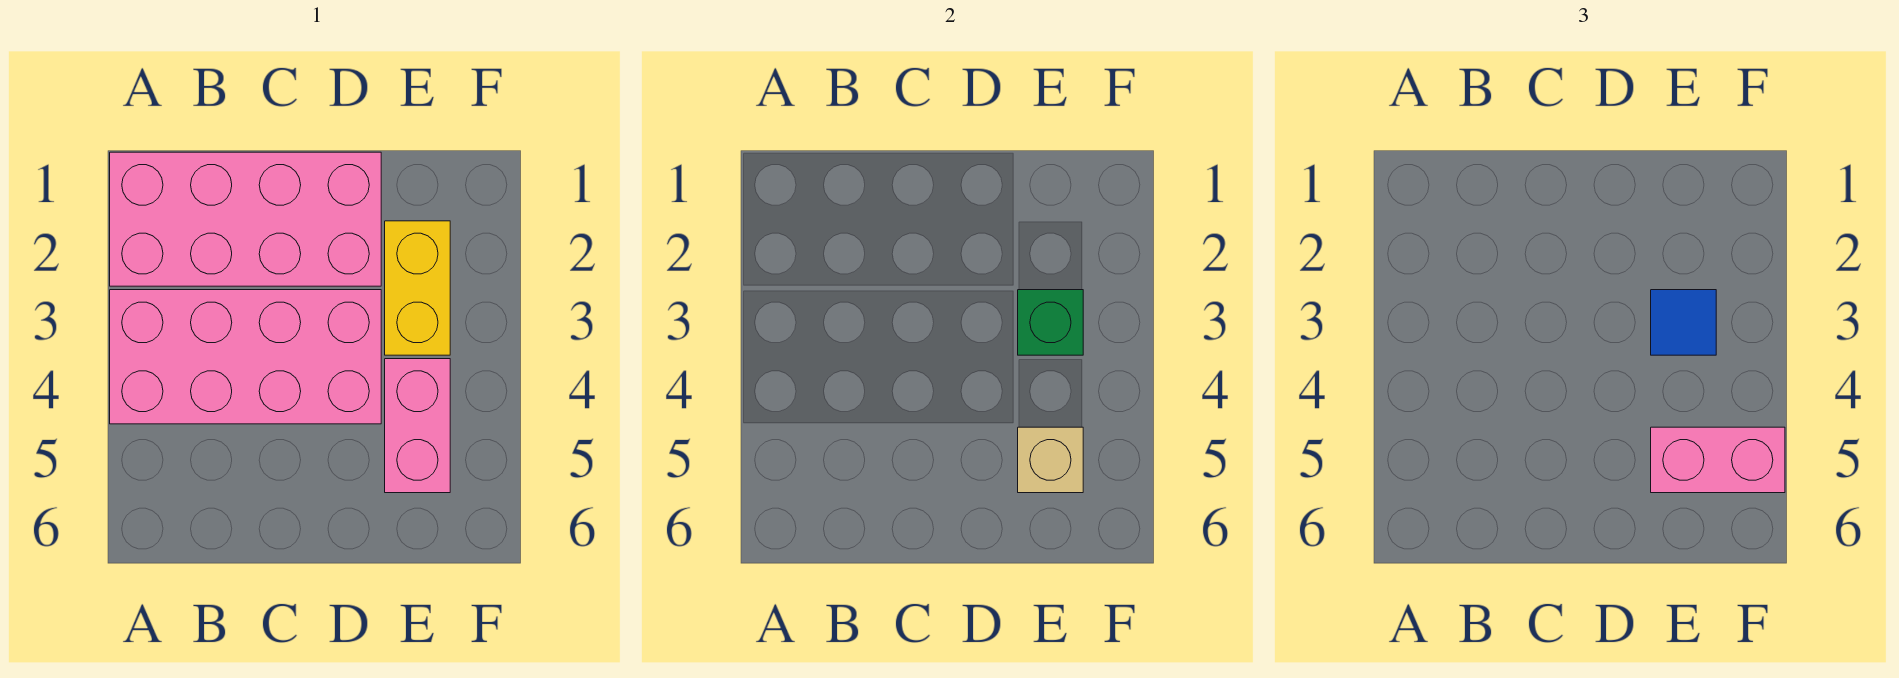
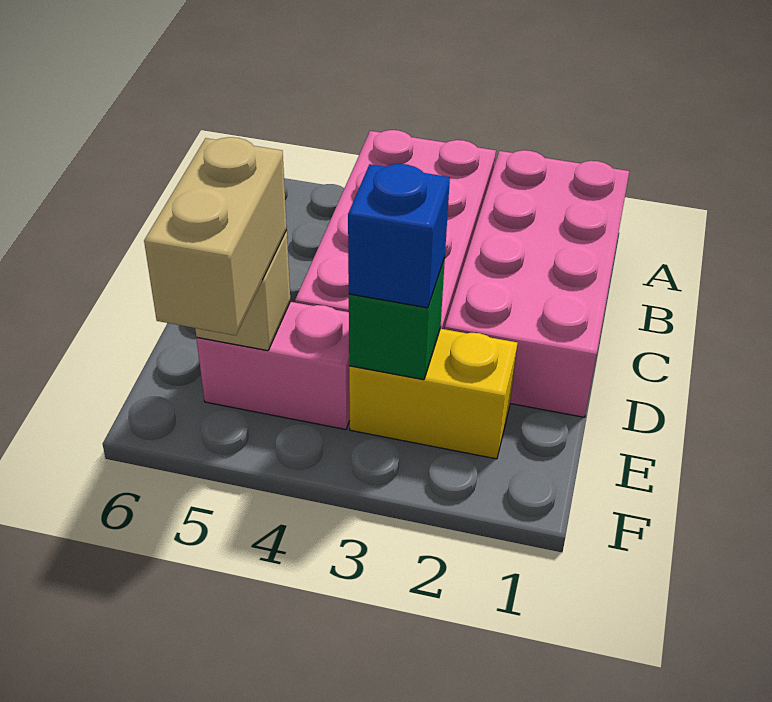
blue 1x1 tile [1651,290,1716,355] -> blue 1x1 brick [348,164,450,308]
pink 1x2 brick [1651,427,1785,493] -> tan 1x2 brick [144,137,287,335]

